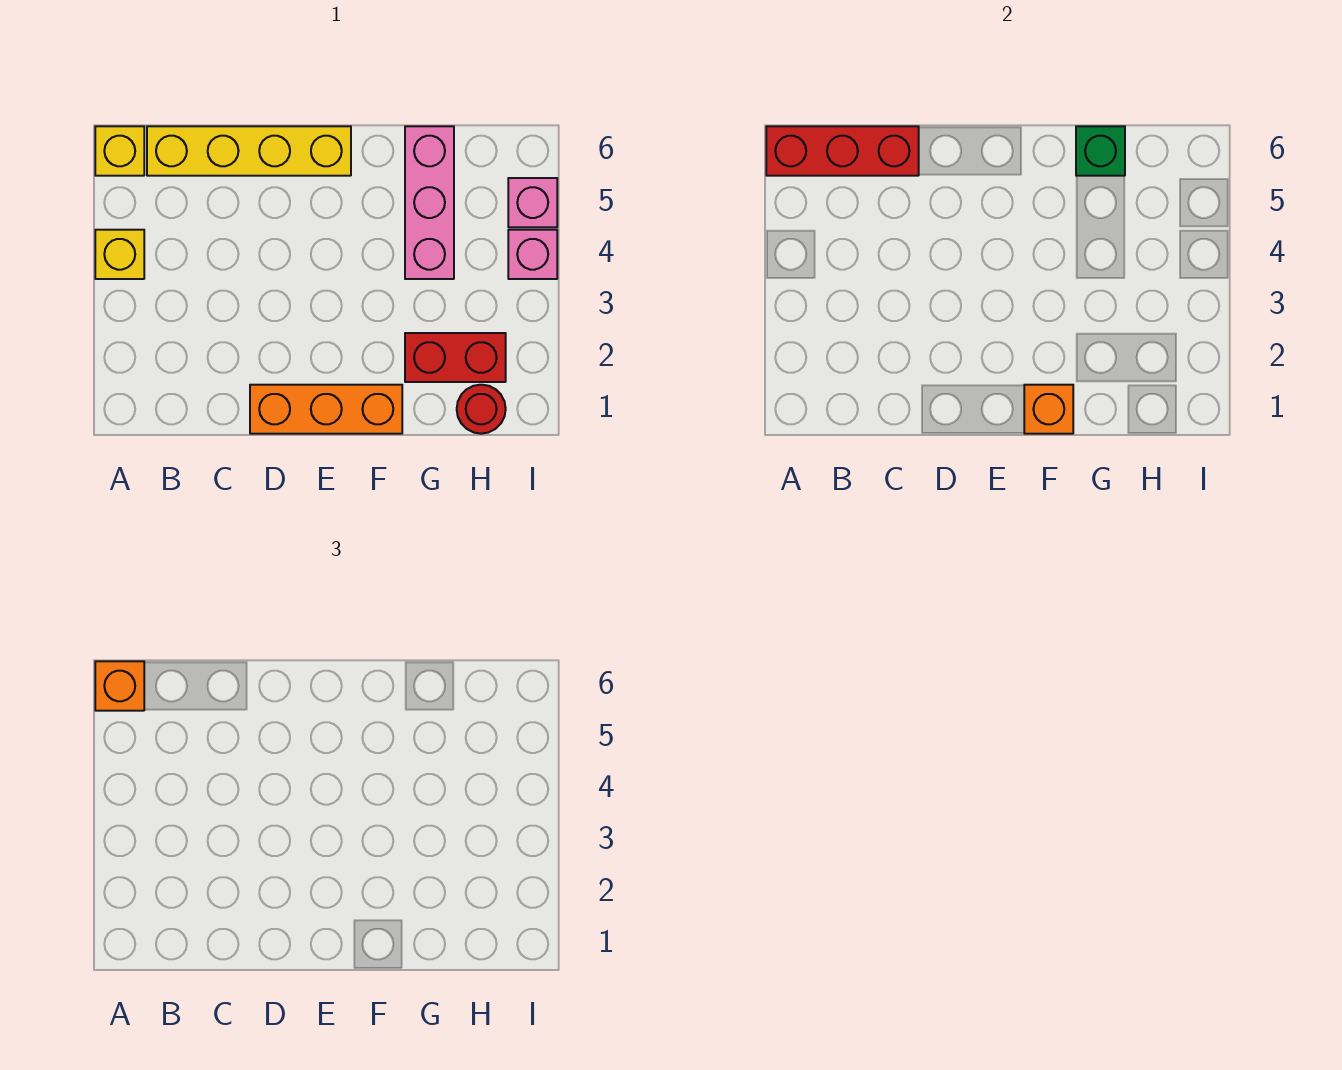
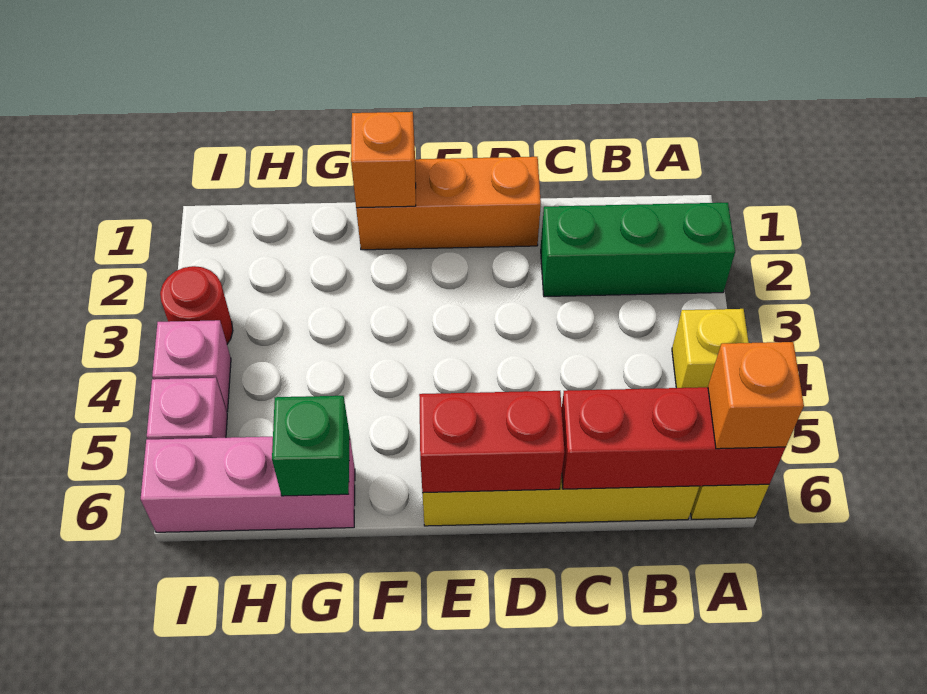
none -> green 1x3 brick [541,203,735,297]
red 1x2 brick [405,333,506,382] -> red 1x2 brick moved to [419,391,565,493]
pink 1x3 brick [405,126,454,279] -> pink 1x3 brick turned to [141,437,355,532]
red 1x1 round brick [457,385,506,434] -> red 1x1 round brick moved to [160,266,233,344]

